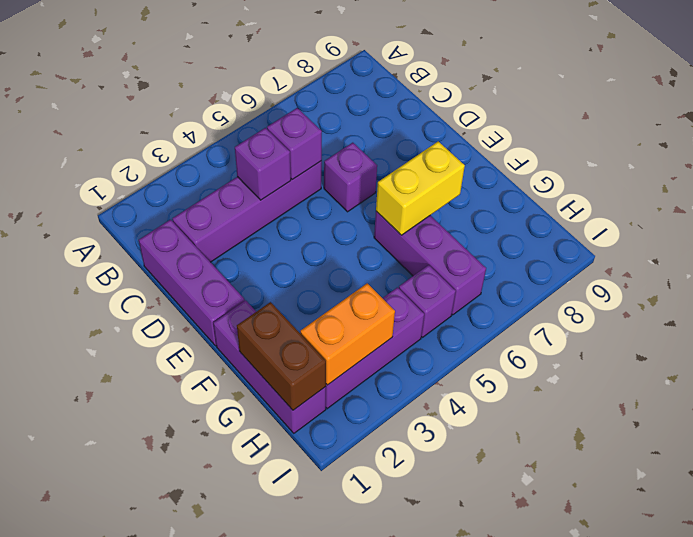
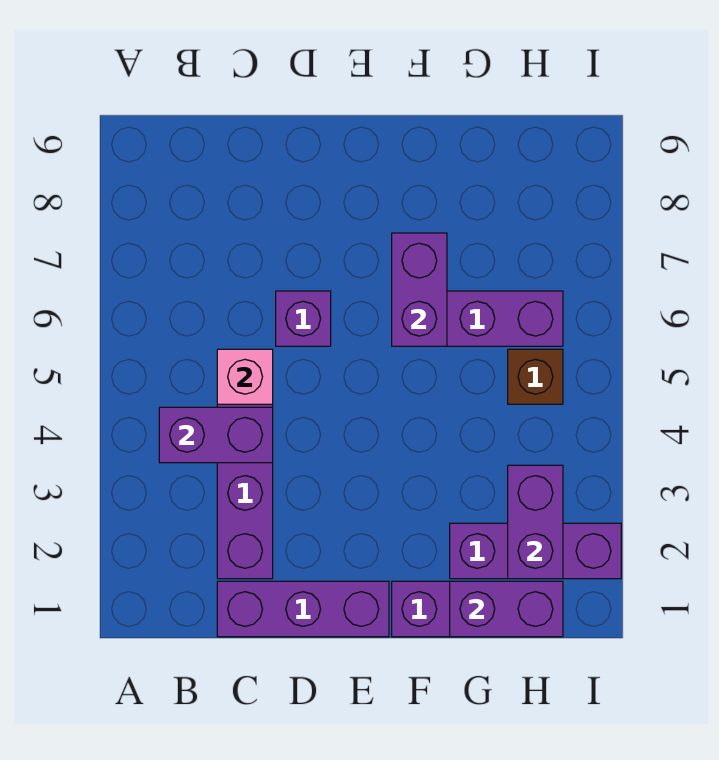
purple 1x1 brick [235,128,291,200] -> purple 1x2 brick [159,407,273,463]
purple 1x1 brick [267,108,322,180] -> pink 1x1 brick [217,349,273,404]
yellow 1x2 brick [376,141,465,235] -> purple 1x2 brick [392,233,447,346]
brown 1x2 brick [237,302,326,410] -> purple 1x2 brick [450,581,563,637]
purple 1x3 brick [326,287,424,409] -> purple 1x3 brick turned to [450,523,621,579]
orange 1x2 brick [300,283,395,385] -> purple 1x2 brick [508,465,563,579]
purple 1x1 brick [399,265,456,337] -> brown 1x1 brick [508,349,563,404]

